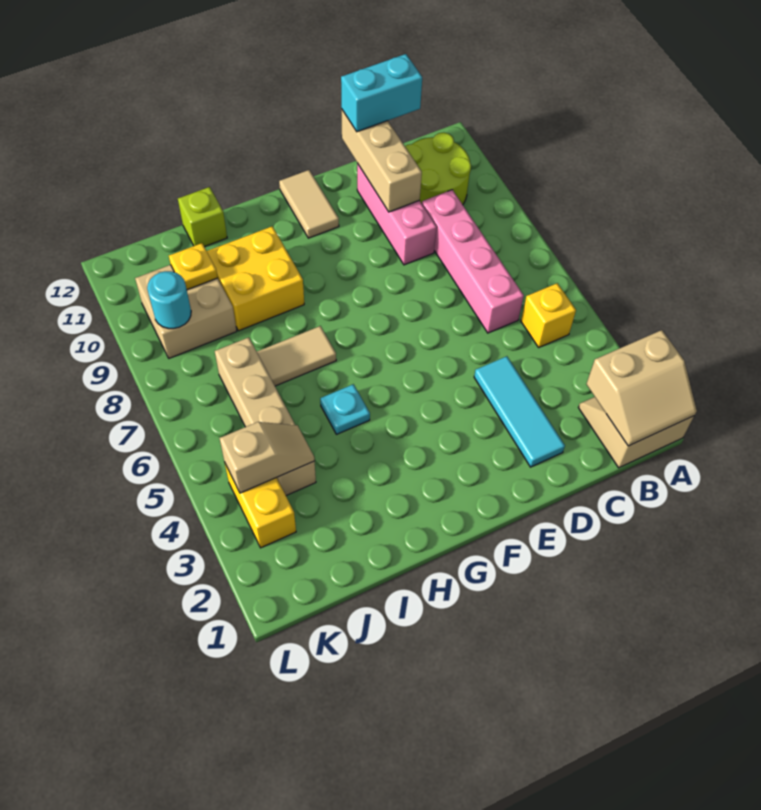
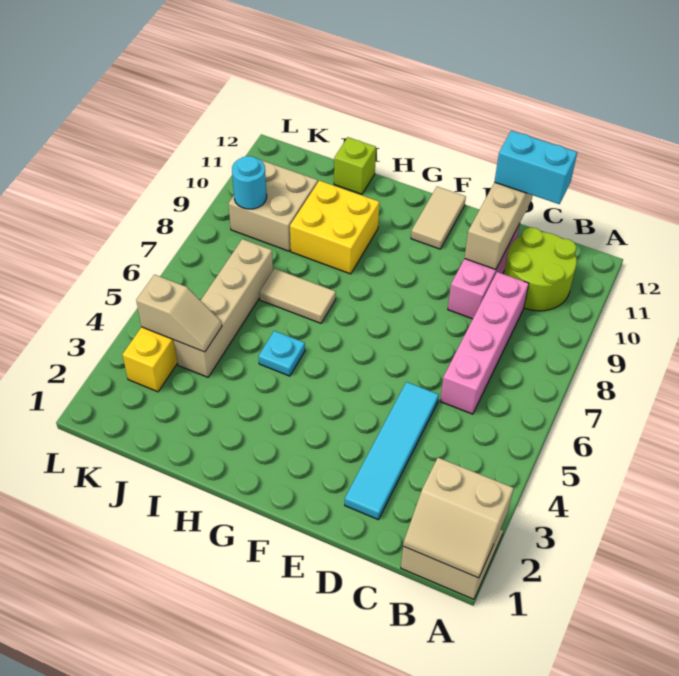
yellow 1x1 brick [521,283,576,347] -> none
cyan 1x3 tile [474,356,565,467] -> cyan 1x4 tile [345,382,439,520]
yellow 1x1 plate [169,243,218,290] -> none

